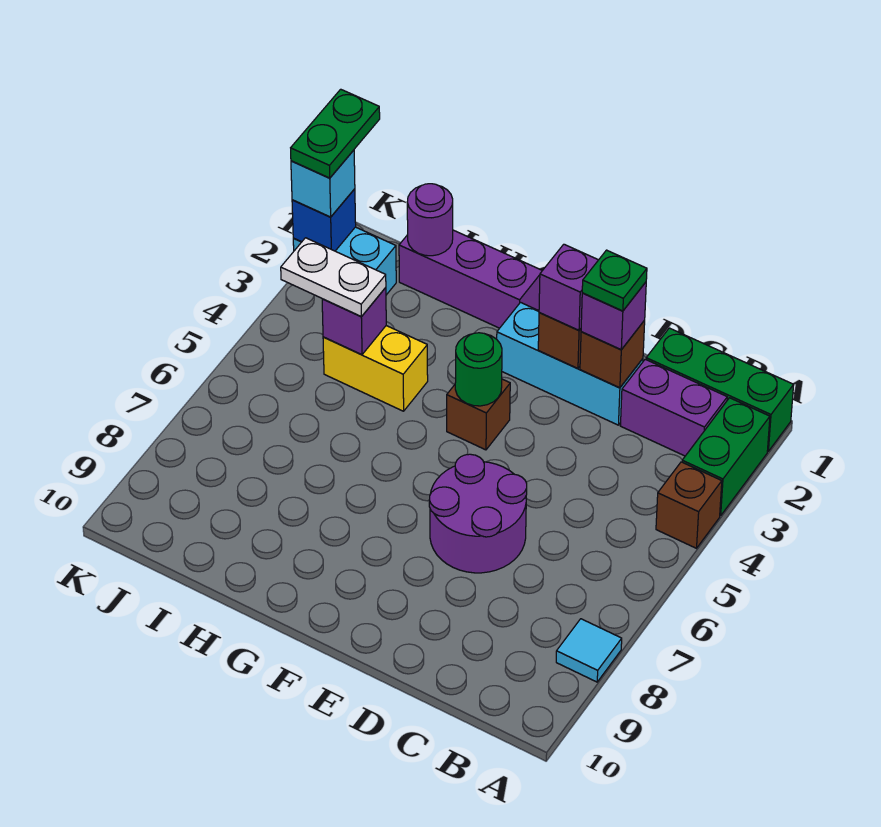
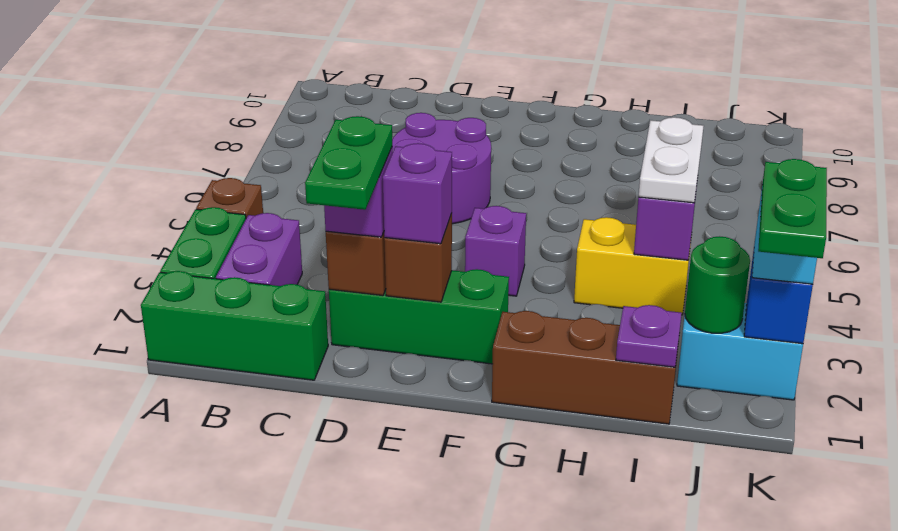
cyan 1x1 tile [556,619,622,682] -> none
purple 1x2 brick [620,359,727,456] -> purple 1x2 brick turned to [216,213,302,286]
cyan 1x3 brick [497,303,643,425] -> green 1x3 brick [329,269,509,364]
green 1x1 plate [582,250,647,311] -> green 1x2 plate [305,116,392,210]
brown 1x1 brick [447,379,510,450] -> purple 1x1 brick [465,206,526,296]
green 1x1 round brick [455,333,502,406] -> green 1x1 round brick moved to [685,236,750,333]
purple 1x3 brick [399,230,542,328] -> brown 1x3 brick [492,311,679,424]
purple 1x1 round brick [407,184,453,256] -> purple 1x1 plate [616,305,682,367]
white 1x2 plate [281,238,386,317] -> white 1x2 plate turned to [639,117,704,203]

